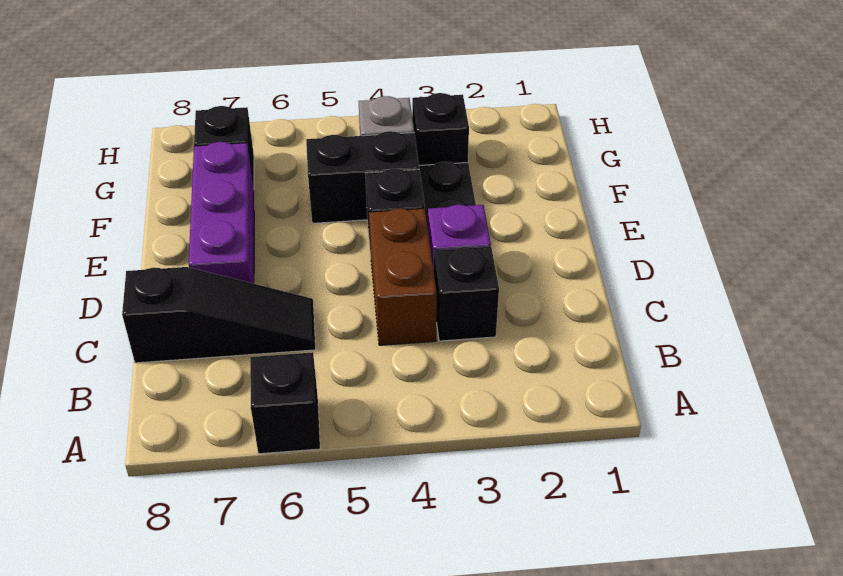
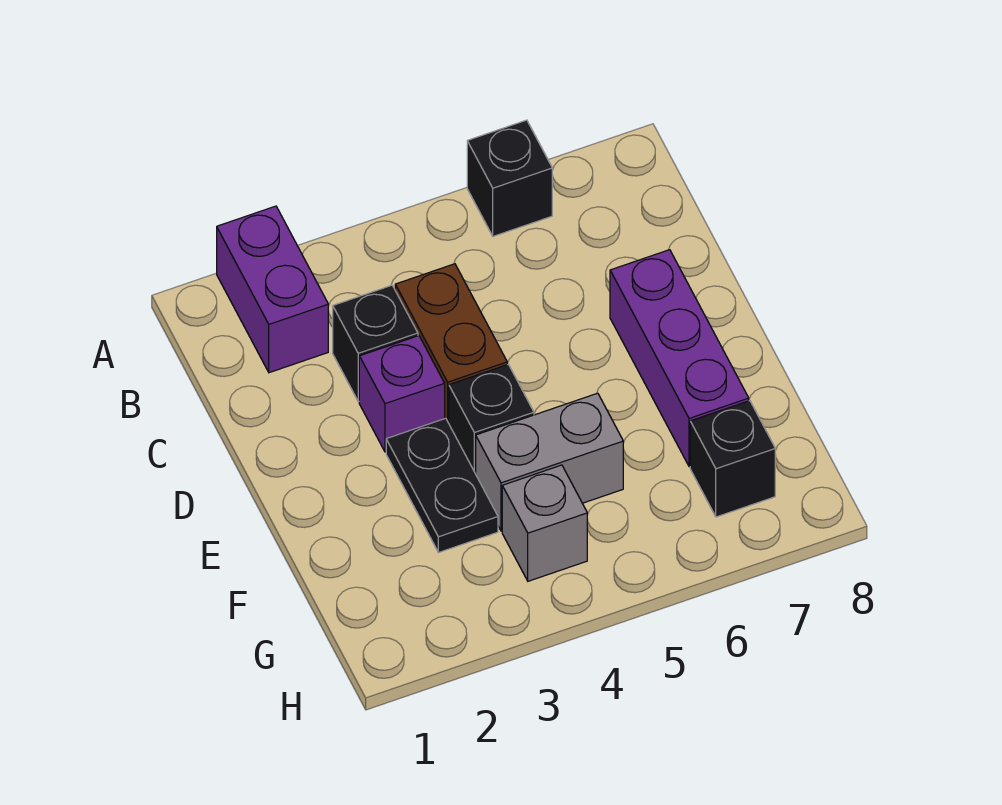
none -> purple 1x2 brick [217,206,328,373]
black 1x3 slope [122,267,316,363] -> none
black 1x2 brick [306,131,419,223] -> grey 1x2 brick [476,393,623,531]
black 1x1 brick [412,93,469,166] -> none

